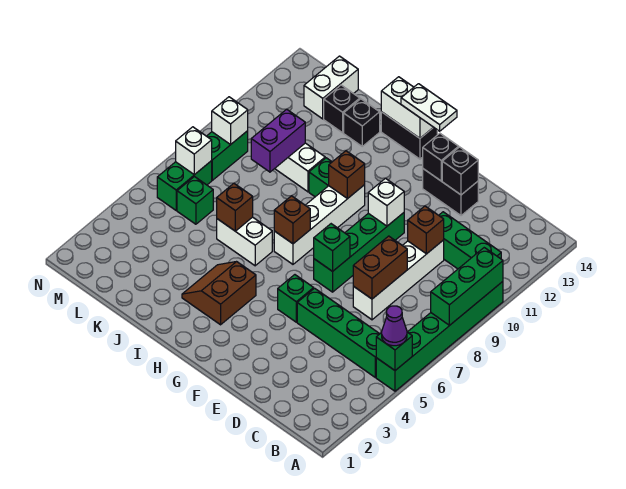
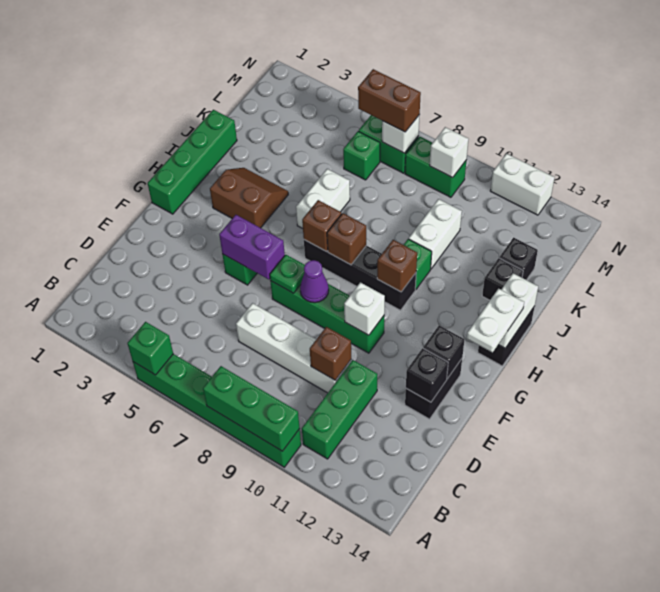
purple 1x1 cone [382,306,407,346] -> purple 1x1 cone moved to [300,260,329,303]
green 1x4 brick [297,288,379,377] -> green 1x4 brick moved to [148,110,237,214]
brown 1x2 brick [353,236,407,299] -> brown 1x2 brick moved to [358,69,421,132]
green 1x1 brick [314,224,350,271] -> green 1x1 plate [270,255,305,293]
white 1x4 brick [274,185,365,264] -> black 1x4 brick [304,240,416,310]
brown 1x1 brick [217,184,253,231] -> brown 1x1 brick moved to [327,213,366,265]
purple 1x2 brick [251,109,305,172] -> purple 1x2 brick moved to [219,215,285,279]
white 1x2 brick [304,56,358,119] -> white 1x2 brick moved to [490,154,555,215]

